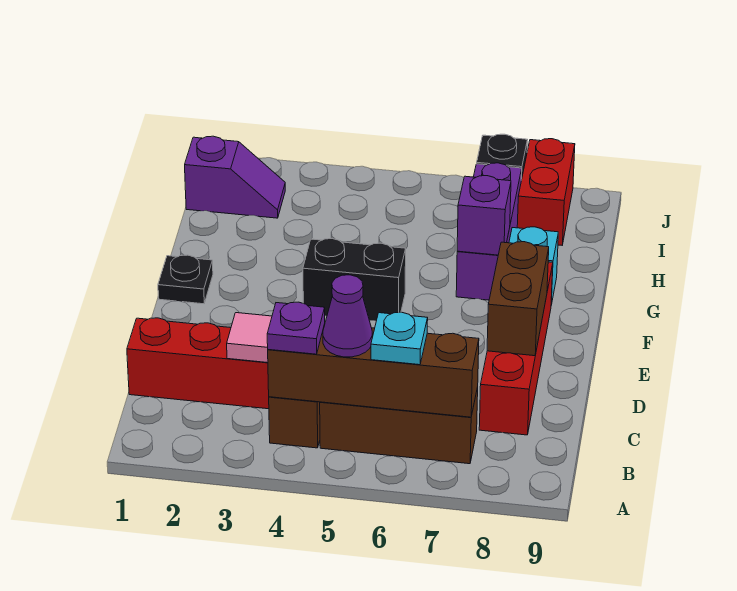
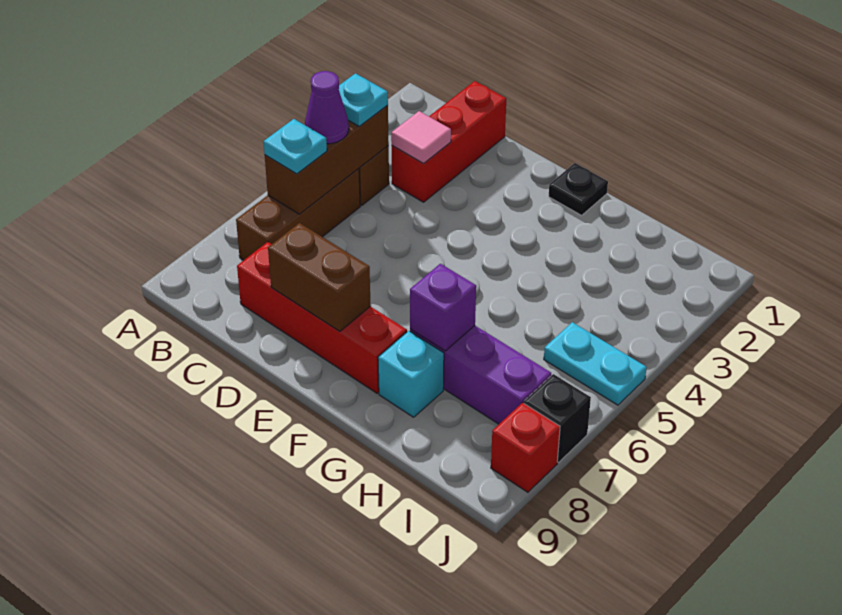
brown 1x4 brick [268,324,479,417] -> brown 1x3 brick [265,105,389,214]
purple 1x1 plate [267,302,325,354] -> cyan 1x1 plate [339,73,388,126]
black 1x2 brick [303,239,406,321] -> none
purple 1x2 slope [185,136,285,218] -> none
none -> cyan 1x2 plate [544,322,647,405]
red 1x2 brick [517,139,575,245] -> red 1x1 brick [491,403,560,492]

